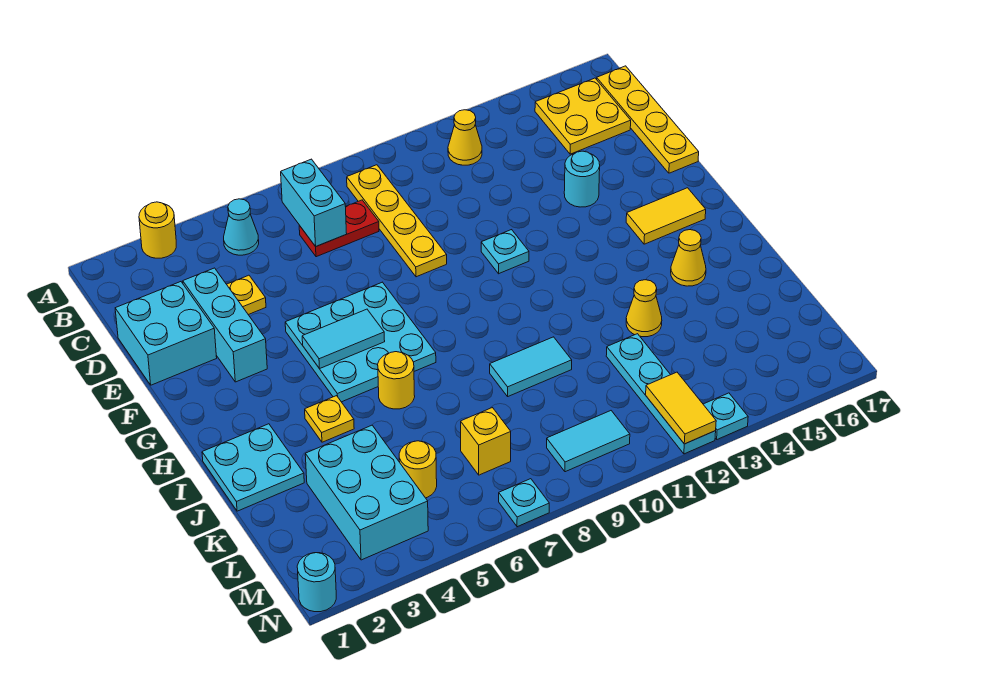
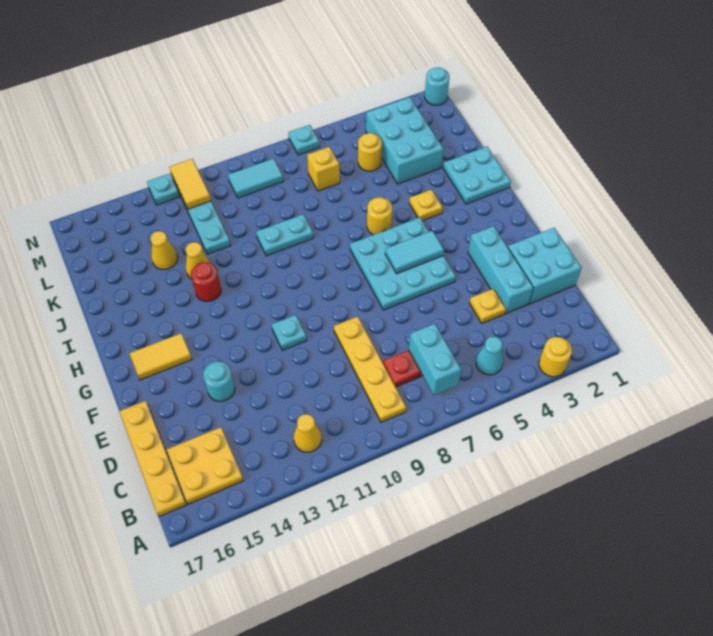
none -> red 1x1 round brick [191,262,221,301]
yellow 1x1 cone [671,230,706,286] -> yellow 1x1 cone moved to [150,231,178,269]
cyan 1x2 tile [490,337,572,396] -> cyan 1x2 plate [256,214,314,256]

